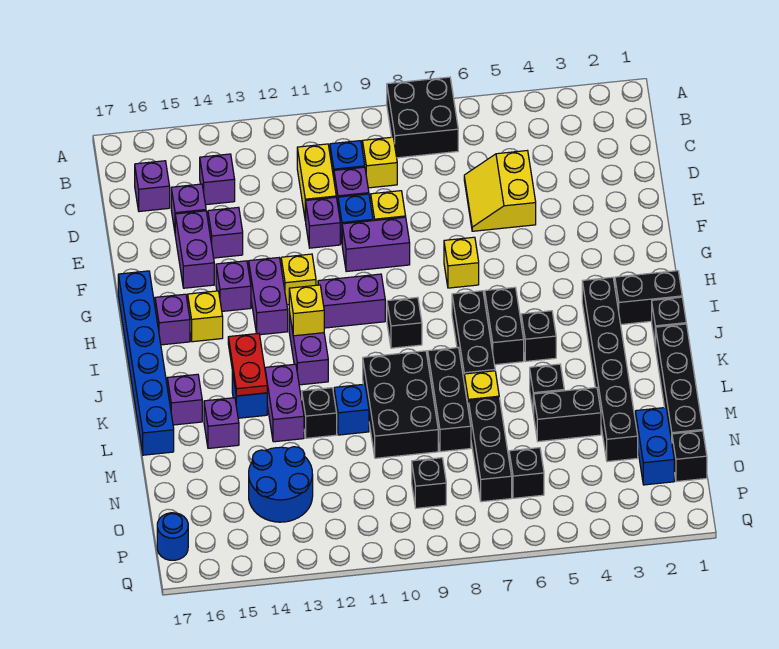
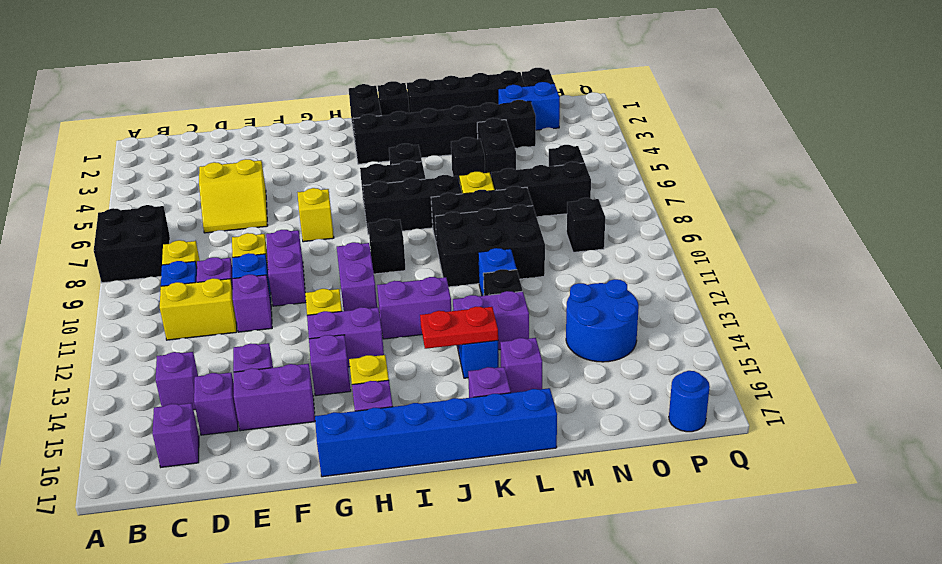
yellow 1x1 brick [289,285,324,336] -> none

